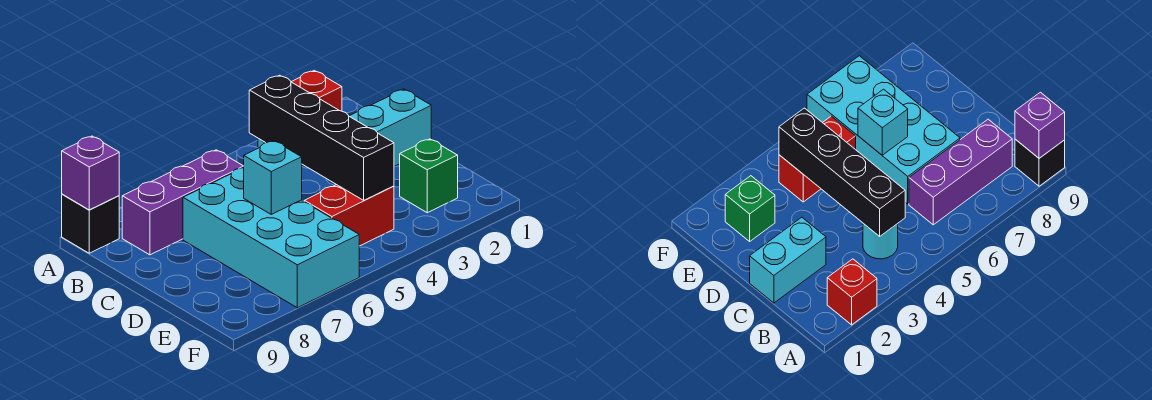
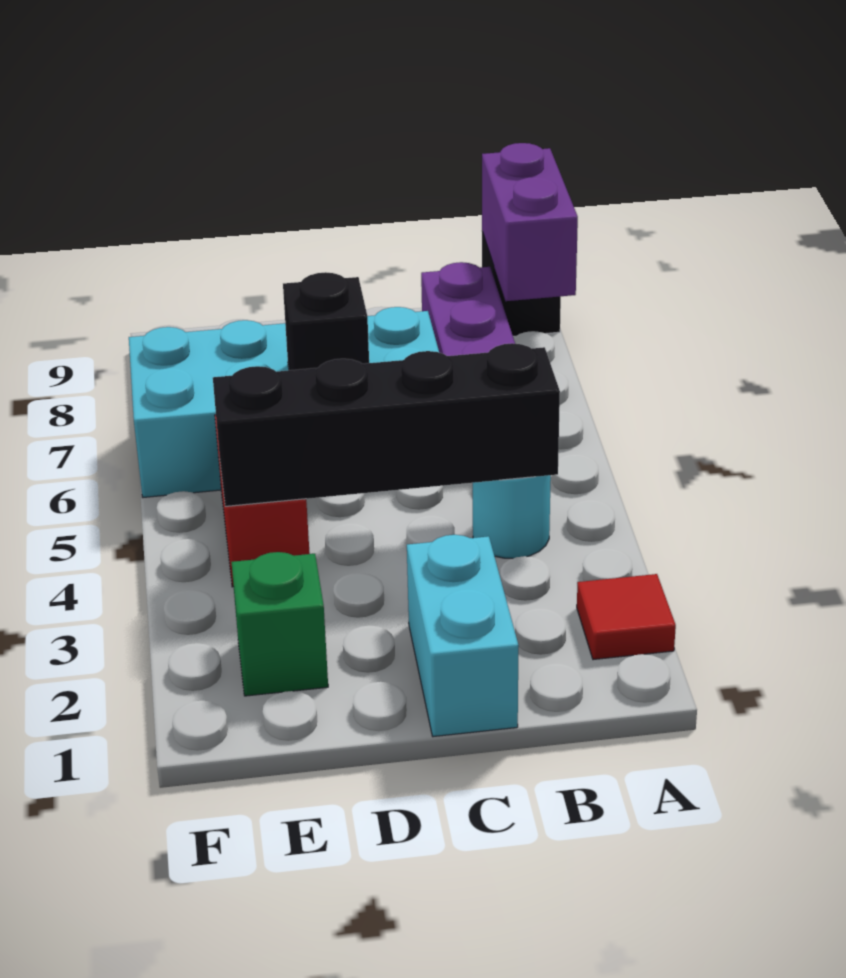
red 1x1 brick [292,70,342,111] -> red 1x1 tile [577,574,676,660]
purple 1x1 brick [62,136,119,210] -> purple 1x2 brick [482,143,578,301]
cyan 1x1 brick [244,141,302,214] -> black 1x1 brick [283,272,369,370]

